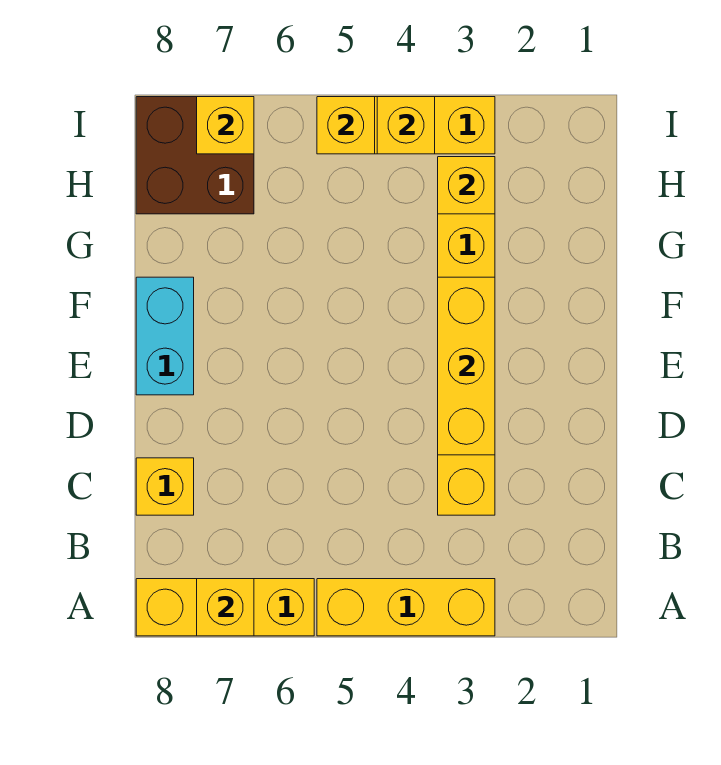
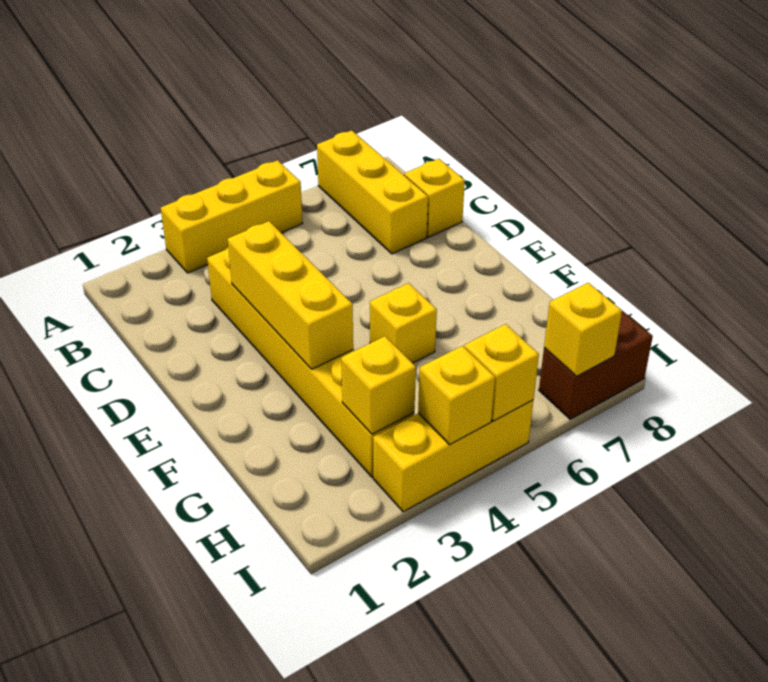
yellow 1x3 brick [136,579,314,636] -> yellow 1x3 brick turned to [317,130,428,254]
yellow 1x1 brick [197,579,254,636] -> yellow 1x1 brick moved to [370,283,437,363]
cyan 1x2 brick [136,277,194,395] -> none
brown 2x2 brick [136,97,254,214] -> brown 1x2 brick [539,311,653,419]

